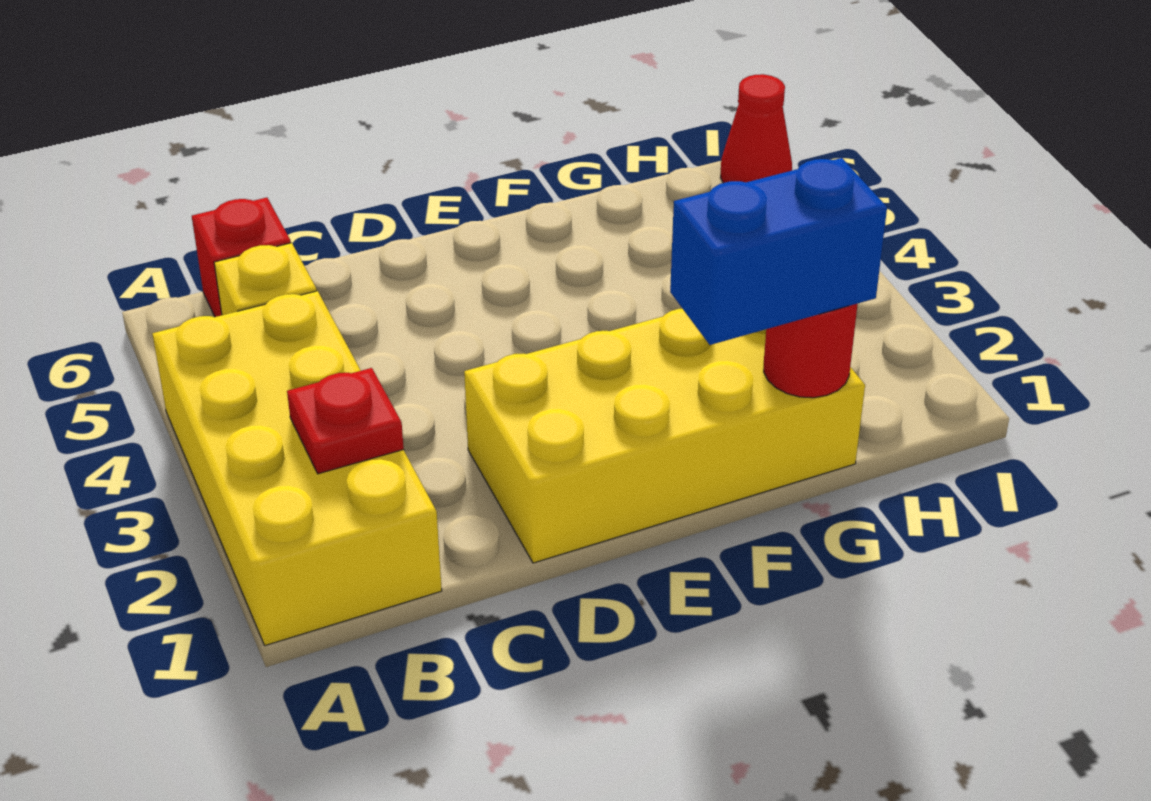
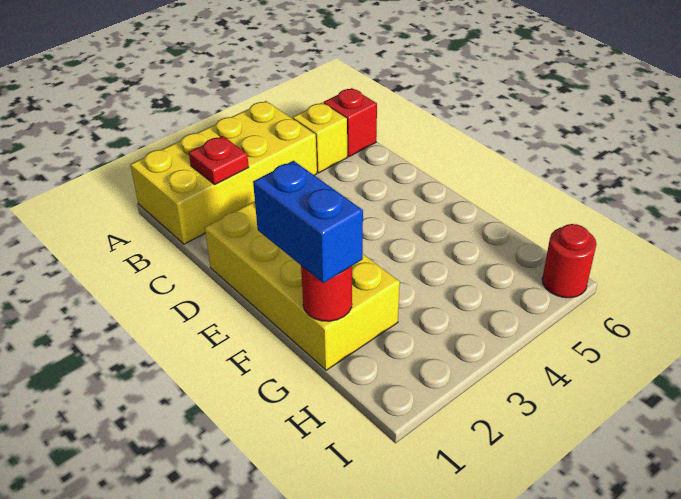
red 1x1 cone [721,74,792,183] -> red 1x1 round brick [542,224,596,298]

